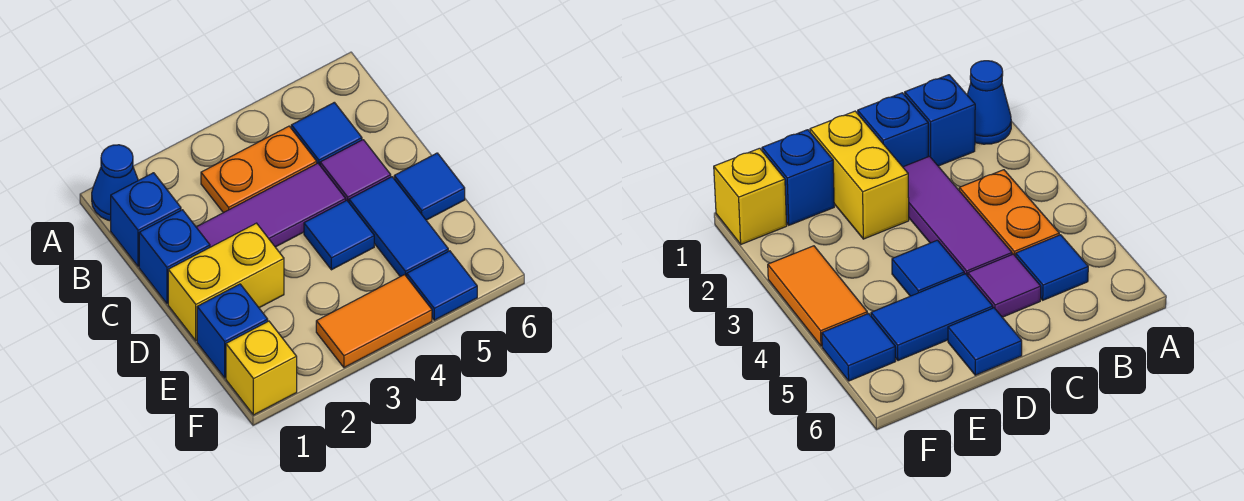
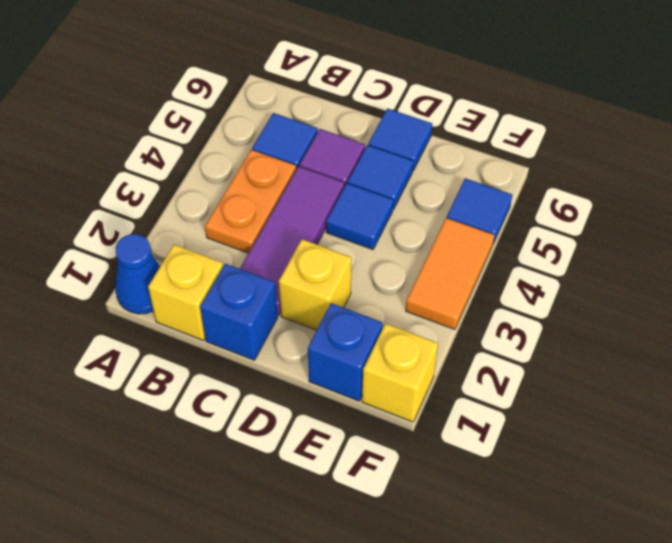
blue 1x1 brick [111,173,181,267] -> yellow 1x1 brick [148,245,223,340]
yellow 1x2 brick [168,223,284,341] -> yellow 1x1 brick [279,239,352,330]
blue 1x2 tile [349,177,448,277] -> blue 1x1 tile [348,145,413,210]

